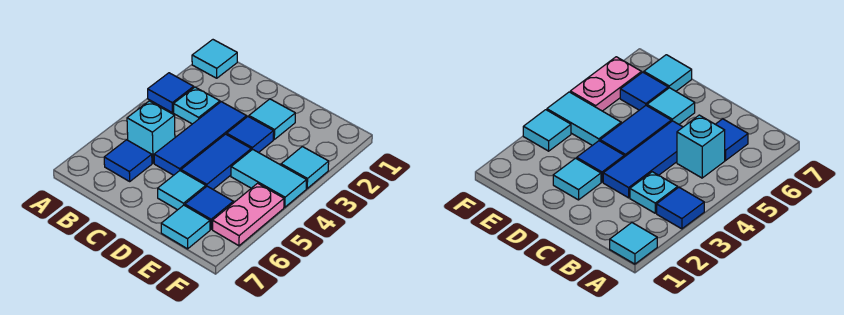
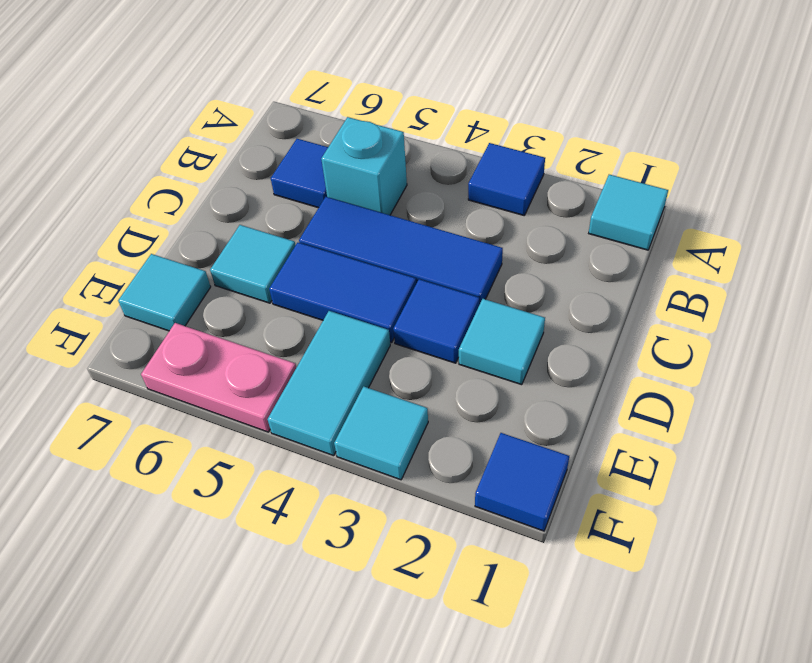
cyan 1x1 plate [174,87,220,124] -> none
blue 1x1 tile [185,186,233,229] -> blue 1x1 tile moved to [475,433,569,531]

